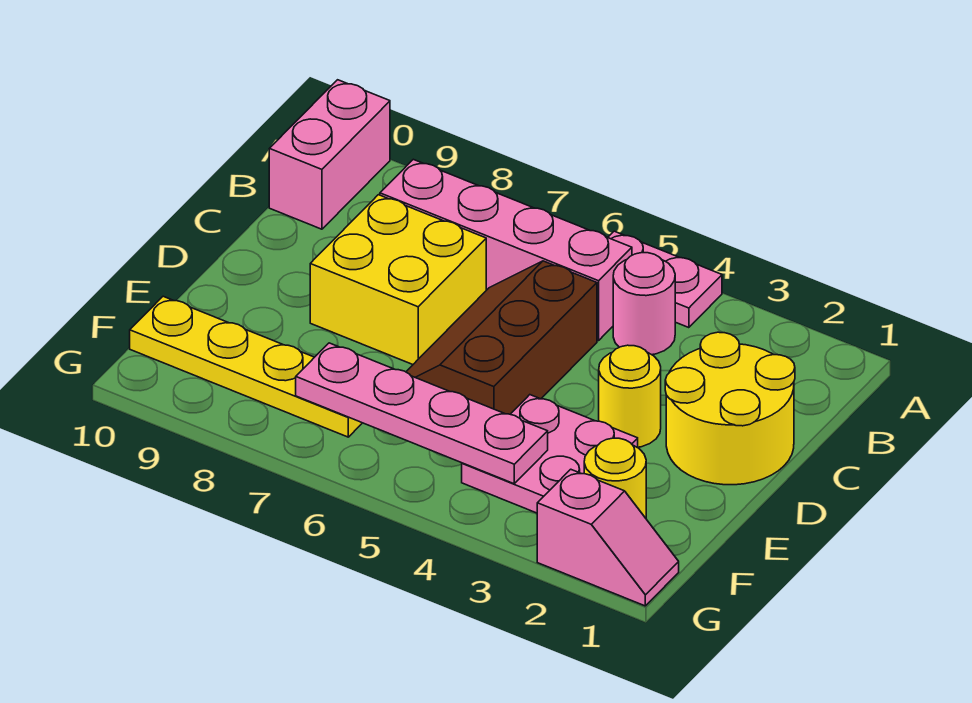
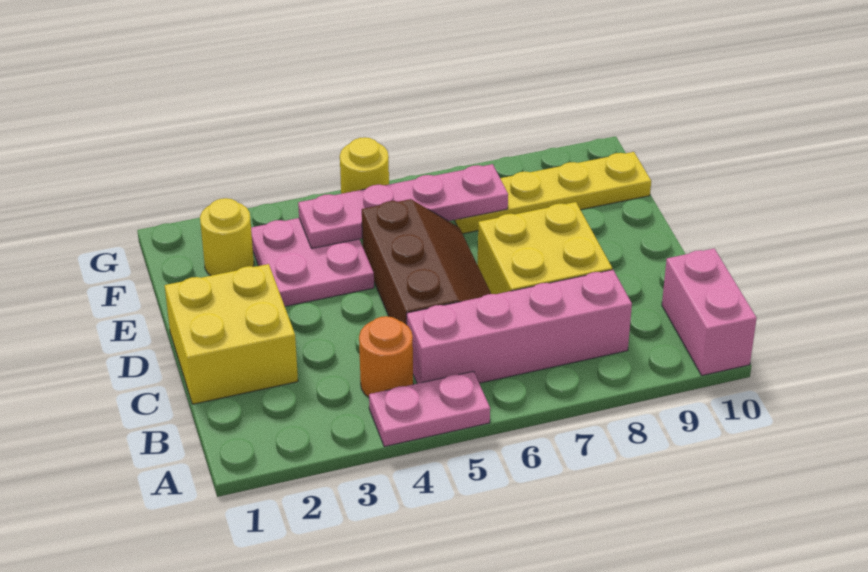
pink 1x1 round brick [613,253,675,355] -> orange 1x1 round brick [359,316,413,397]
yellow 2x2 round brick [665,332,795,485] -> yellow 2x2 brick [165,264,298,404]
yellow 1x1 round brick [599,345,661,447] -> yellow 1x1 round brick moved to [340,137,389,194]
pink 1x2 slope [537,469,679,606] -> none

